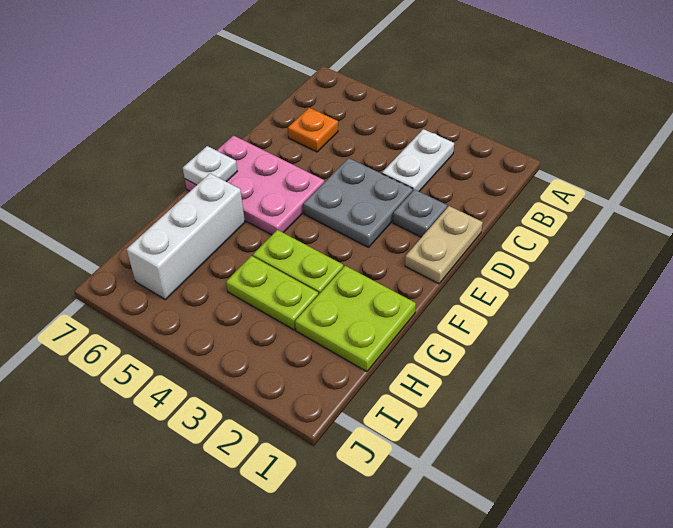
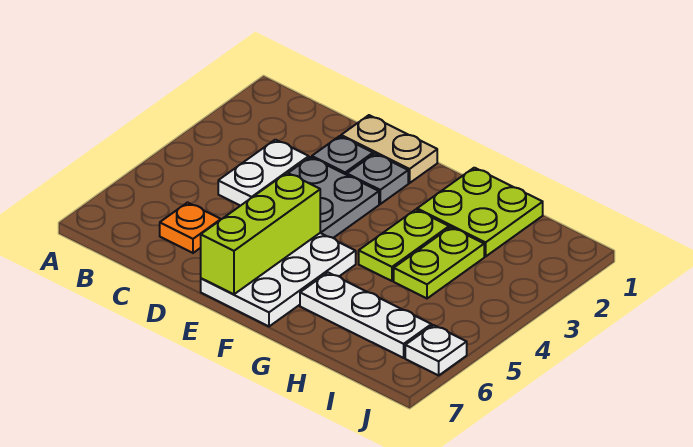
white 1x2 plate [382,129,454,191] -> white 1x2 plate turned to [218,140,309,206]
none -> grey 1x1 plate [347,154,408,204]
pink 2x3 plate [185,136,324,235] -> white 2x3 plate [201,233,356,326]
none -> lime 1x3 brick [201,173,320,294]
white 1x1 plate [183,146,237,185] -> white 1x1 plate moved to [405,325,467,375]
white 1x3 brick [126,173,245,300] -> white 1x3 plate [300,273,432,358]

